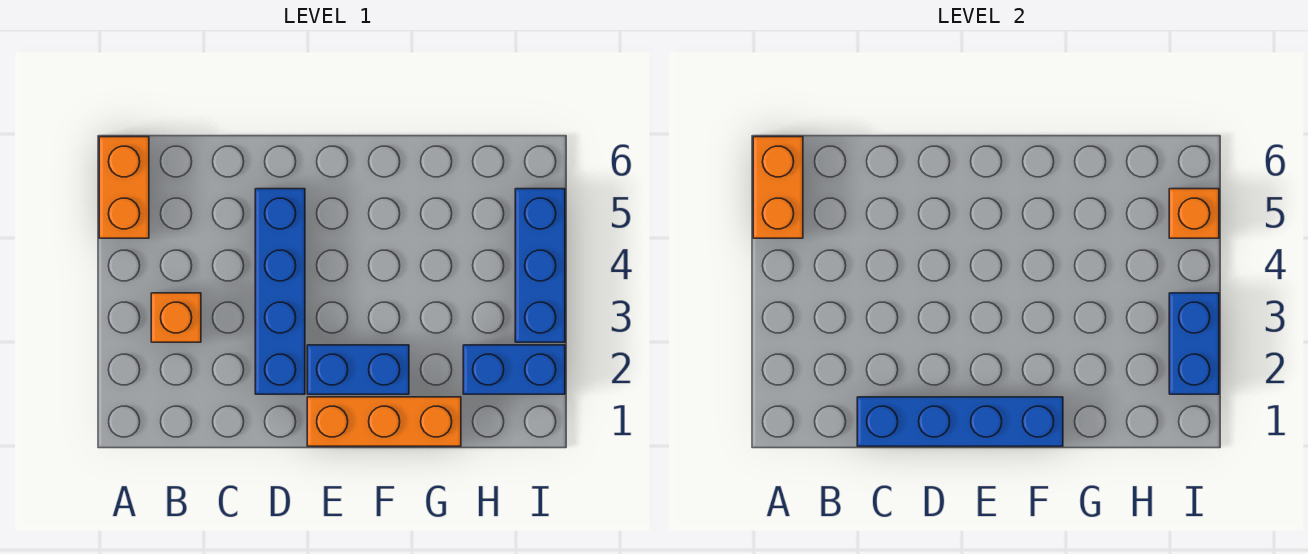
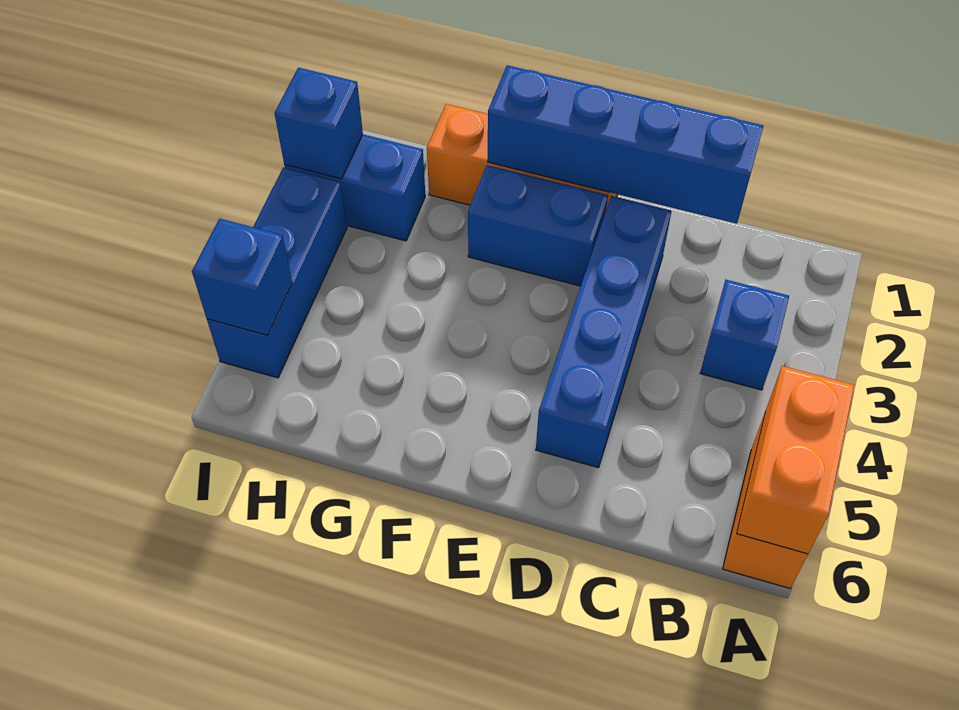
orange 1x1 brick [151,293,201,342] -> blue 1x1 brick [700,280,789,390]
blue 1x2 brick [1169,293,1219,394] -> blue 1x1 brick [275,68,363,179]
orange 1x1 brick [1169,189,1219,238] -> blue 1x1 brick [192,219,292,335]

